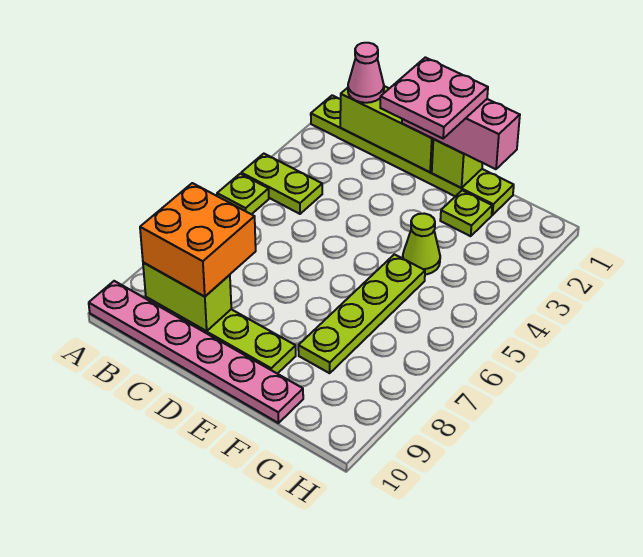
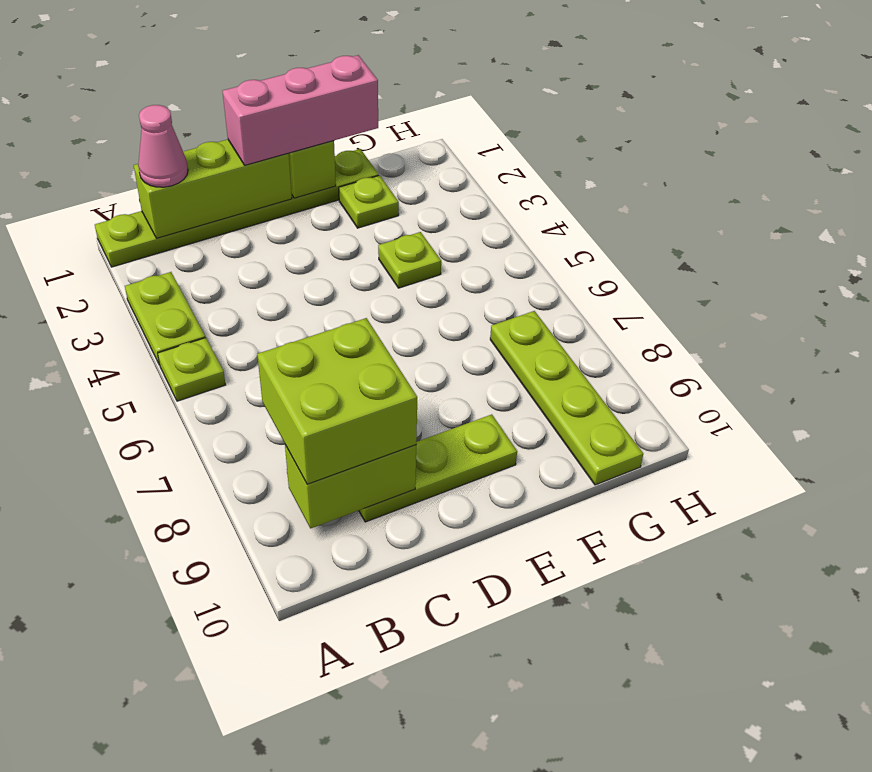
lime 1x2 plate [241,154,322,214] -> lime 1x2 plate turned to [125,272,205,365]
pink 1x6 plate [89,281,303,423] -> none
orange 2x2 brick [140,183,256,297] -> lime 2x2 brick [257,318,417,484]
pink 2x2 plate [380,57,488,138] -> none
lime 1x1 cone [403,214,440,274] -> lime 1x1 plate [378,232,441,288]
lime 1x4 plate [298,254,425,373] -> lime 1x4 plate moved to [490,311,643,485]

